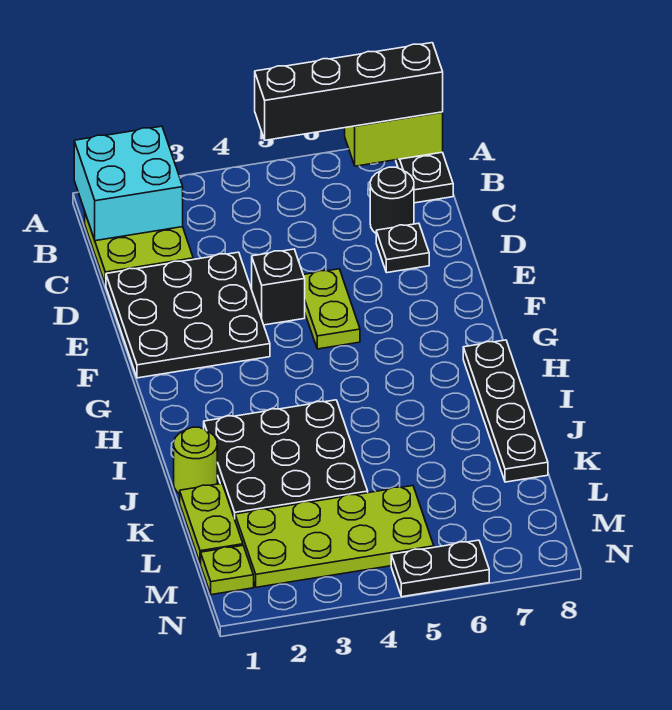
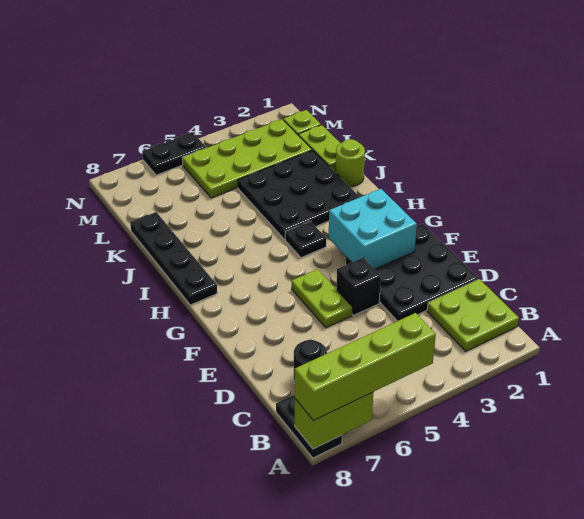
cyan 2x2 brick [74,126,183,241] -> cyan 2x2 brick moved to [329,189,417,269]
black 1x4 brick [255,43,443,140] -> lime 1x4 brick [295,313,436,421]
black 1x1 plate [376,223,429,273] -> black 1x1 plate moved to [285,221,326,258]

